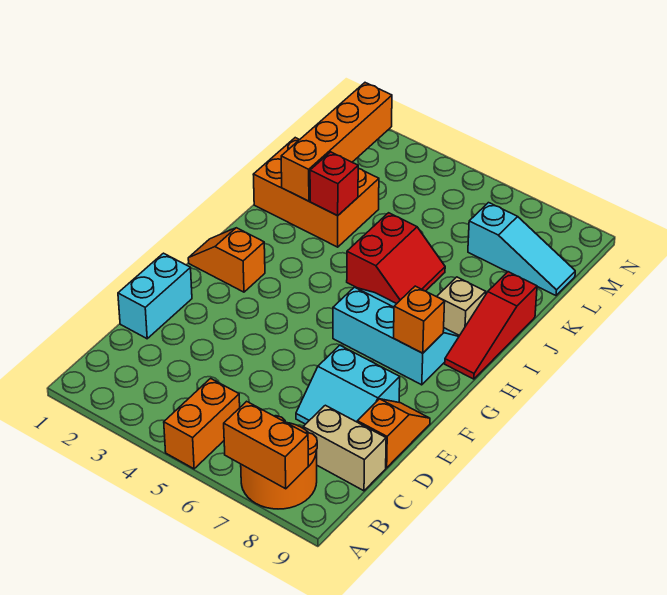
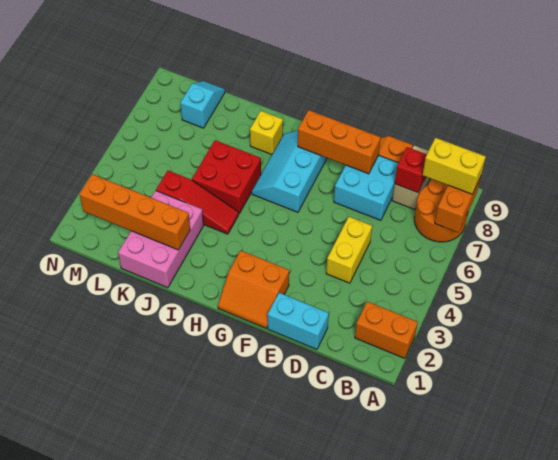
orange 1x2 brick [164,378,240,469] -> orange 1x2 brick moved to [355,302,418,358]
none -> yellow 1x2 brick [423,138,486,194]
none -> yellow 1x2 brick [326,217,372,283]
cyan 2x2 slope [296,345,400,424] -> cyan 2x2 brick [334,155,398,220]
orange 1x2 slope [188,228,265,292] -> orange 2x2 slope [218,251,289,328]
orange 1x1 brick [394,286,445,353] -> orange 1x3 brick [298,110,381,174]
red 1x3 slope [445,272,537,379] -> red 1x3 slope moved to [156,171,239,234]
red 2x2 slope [347,213,445,304] -> red 2x2 brick [192,140,261,213]
tan 1x1 brick [437,277,486,336] -> yellow 1x1 brick [250,111,283,155]
orange 2x3 brick [253,138,379,247] -> pink 2x3 brick [118,191,204,288]
red 1x1 brick [310,152,358,216] -> red 1x1 brick moved to [395,147,427,193]
cyan 1x3 slope [468,203,575,295] -> cyan 1x2 slope [181,81,225,128]

